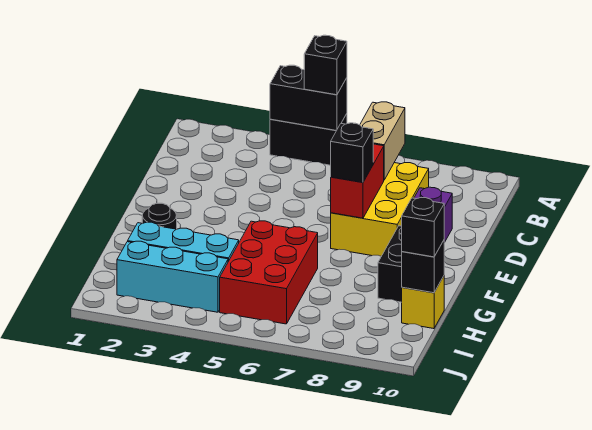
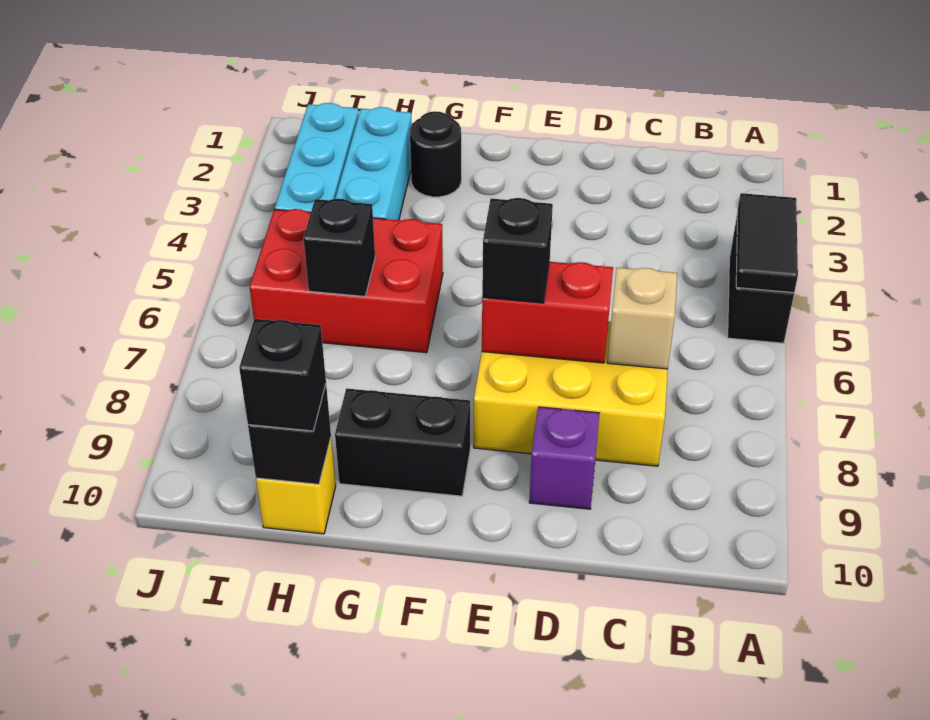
black 1x2 brick [270,65,347,131] -> black 1x2 tile [736,193,798,293]
black 1x1 brick [304,35,347,95] -> black 1x1 brick moved to [303,199,375,296]
tan 1x2 brick [360,102,405,180] -> tan 1x1 brick [607,268,677,369]

